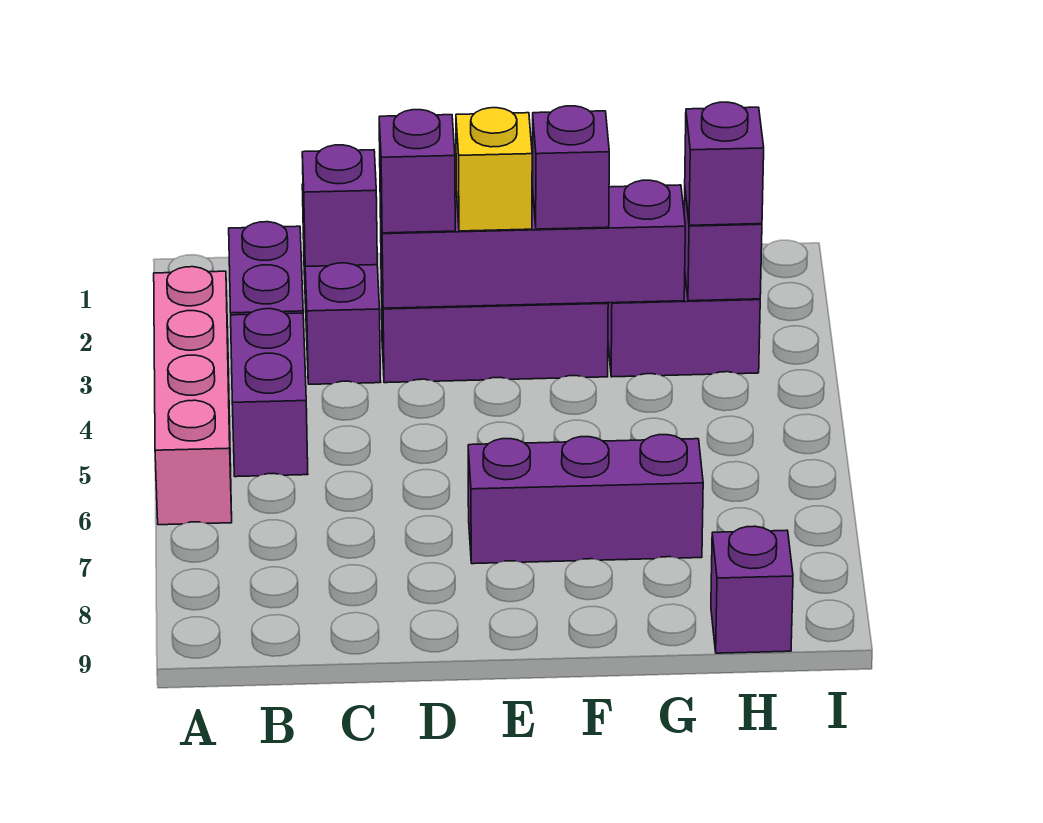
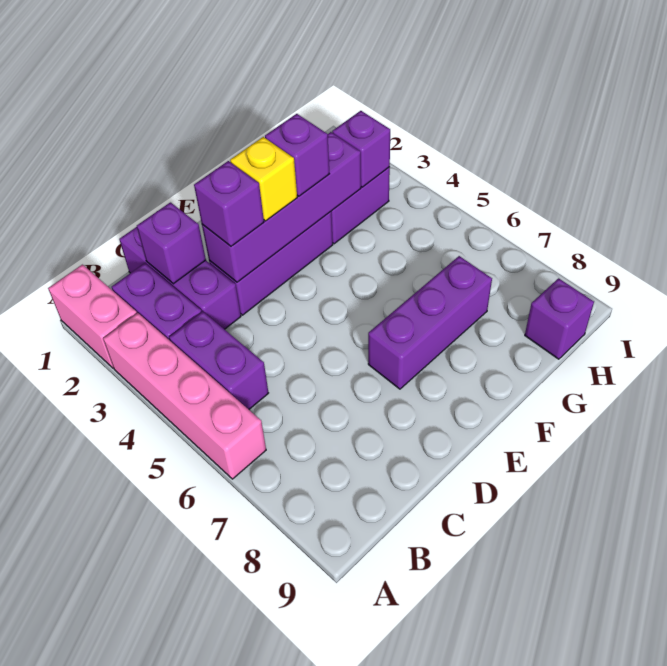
none -> pink 1x2 brick [48,265,137,368]
purple 1x1 brick [685,102,764,225] -> none

